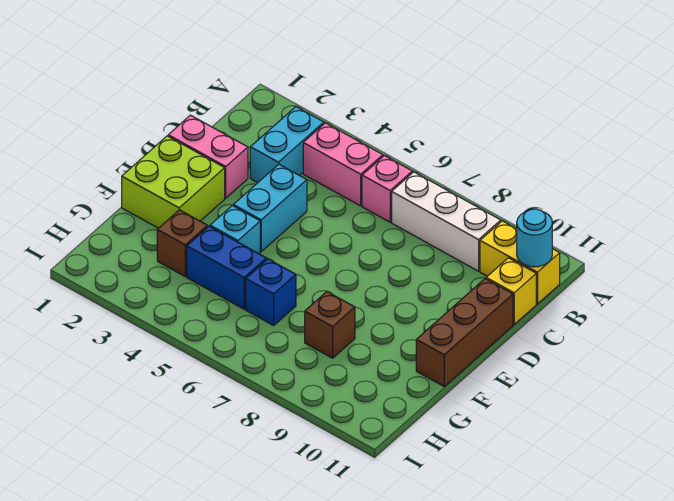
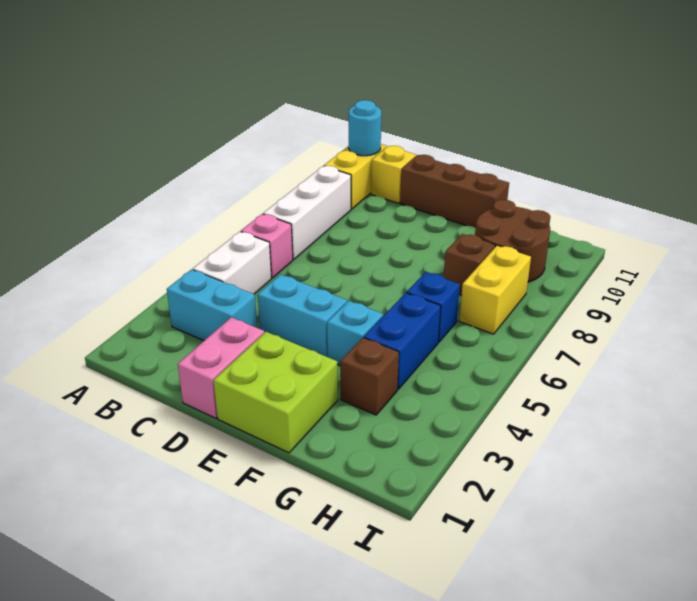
pink 1x2 brick [303,123,383,206] -> white 1x2 brick [193,232,271,294]
none -> brown 2x2 round brick [475,200,550,282]
none -> yellow 1x2 brick [459,245,531,334]

